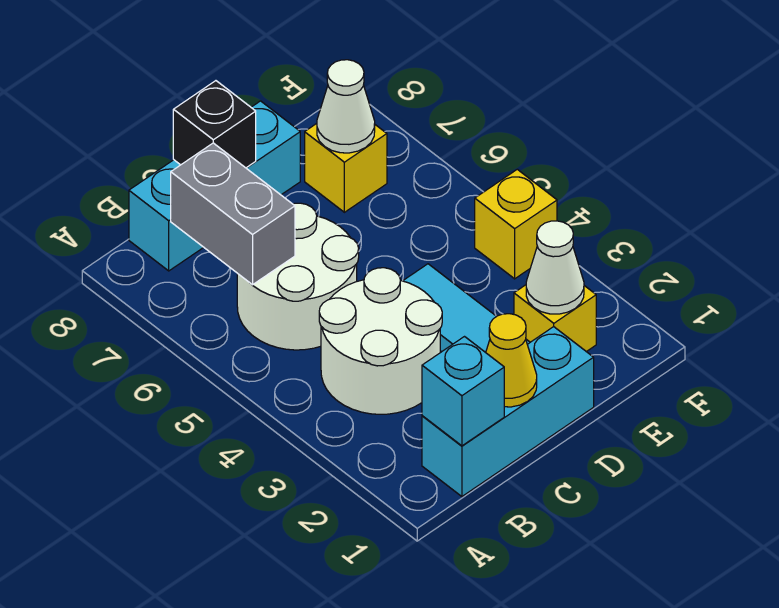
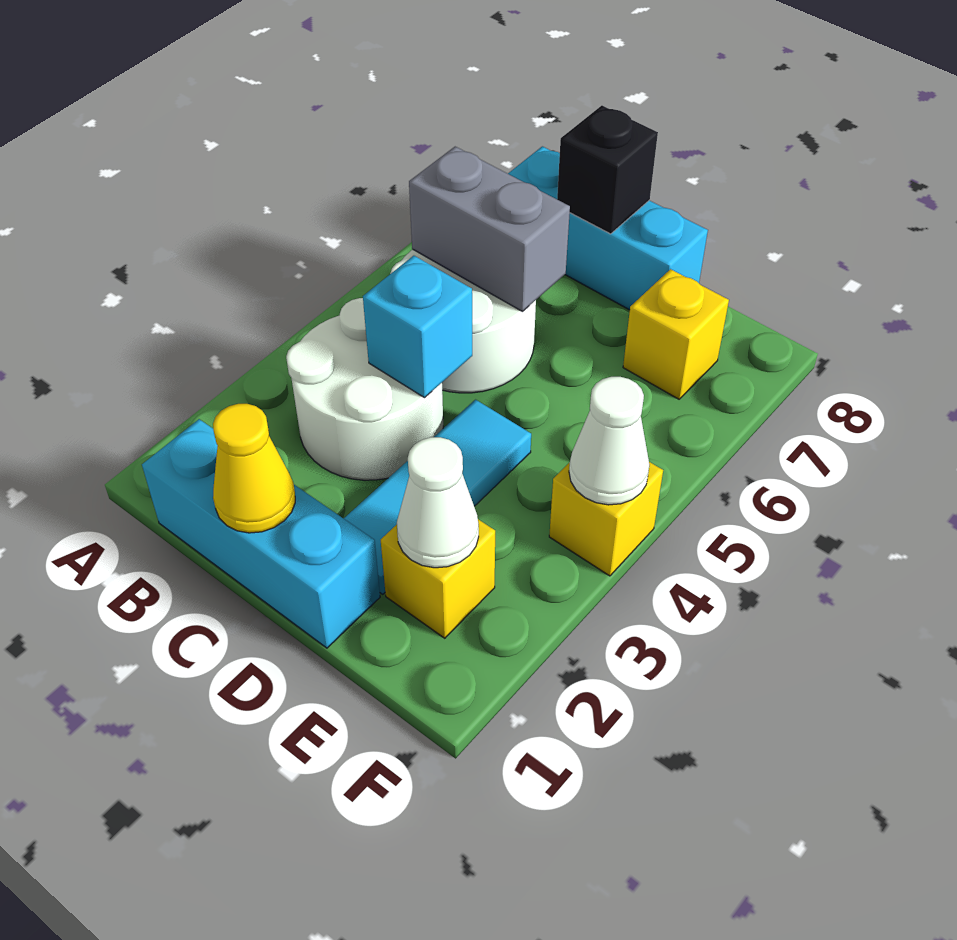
cyan 1x1 brick [422,337,504,446] -> cyan 1x1 brick moved to [363,256,472,398]
grey 1x2 brick [171,143,295,285] -> grey 1x2 brick turned to [409,147,570,312]
white 1x1 cone [317,60,375,153] -> white 1x1 cone moved to [569,377,649,505]

